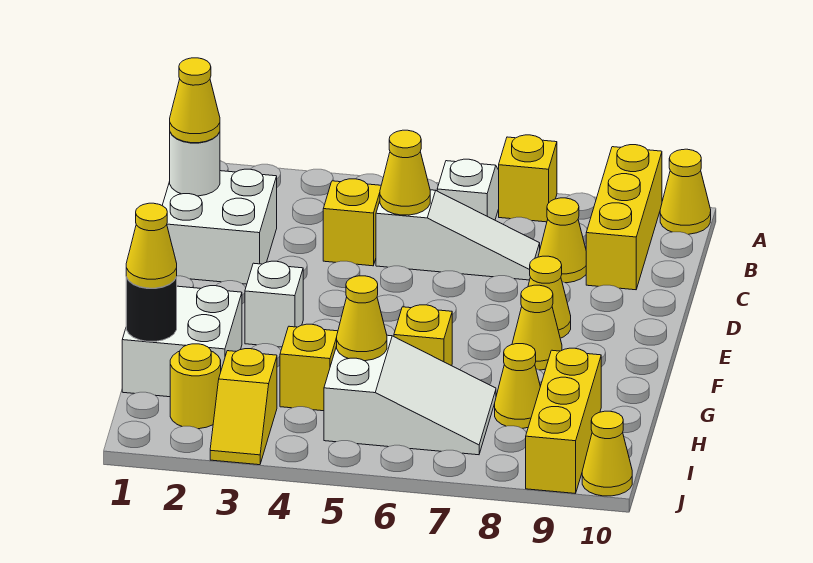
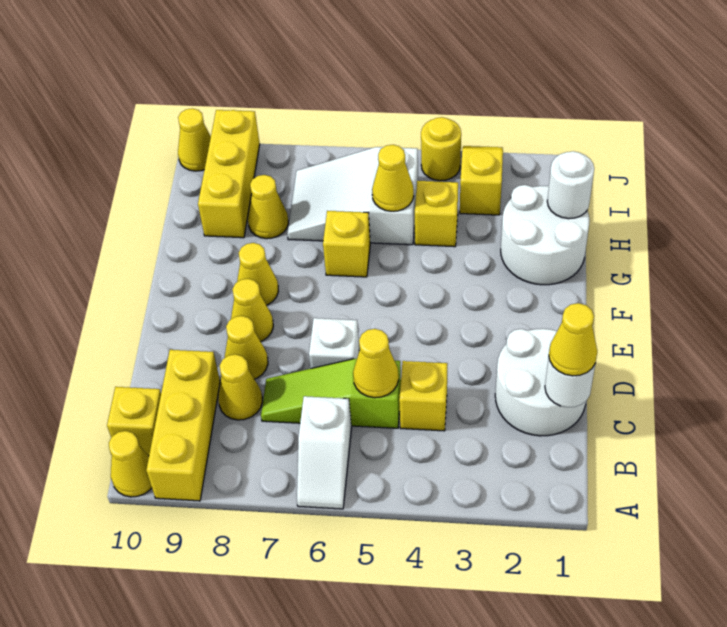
yellow 1x1 brick [499,135,557,222] -> yellow 1x1 brick moved to [107,387,161,456]
white 2x2 brick [162,169,277,284] -> white 2x2 round brick [495,329,586,436]
white 1x3 slope [376,190,540,280] -> lime 1x3 slope [261,359,401,428]
white 1x1 brick [245,261,303,347] -> white 1x1 brick moved to [309,318,359,368]
white 2x2 brick [122,286,242,397] -> white 2x2 round brick [501,185,590,285]
black 1x1 round brick [126,277,177,341] -> white 1x1 round brick [547,151,594,219]
yellow 1x1 cone [126,203,177,288] -> yellow 1x1 cone moved to [225,316,268,379]
yellow 1x1 round brick [170,344,221,429] -> yellow 1x1 round brick moved to [421,117,461,181]

